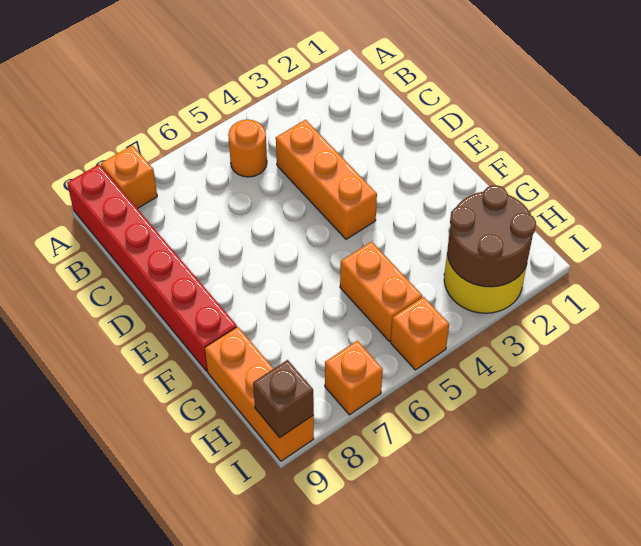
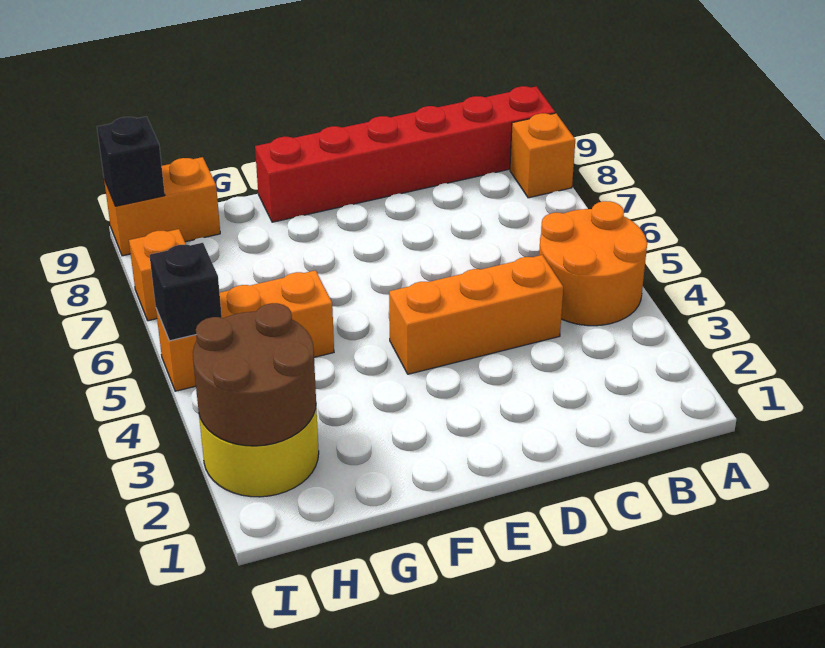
orange 1x1 round brick [228,120,267,177] -> orange 2x2 round brick [539,201,647,326]
orange 1x3 brick [205,327,314,461] -> orange 1x2 brick [104,157,220,256]
none -> black 1x1 brick [150,243,222,341]
brown 1x1 brick [253,360,314,437] -> black 1x1 brick [97,116,165,206]

